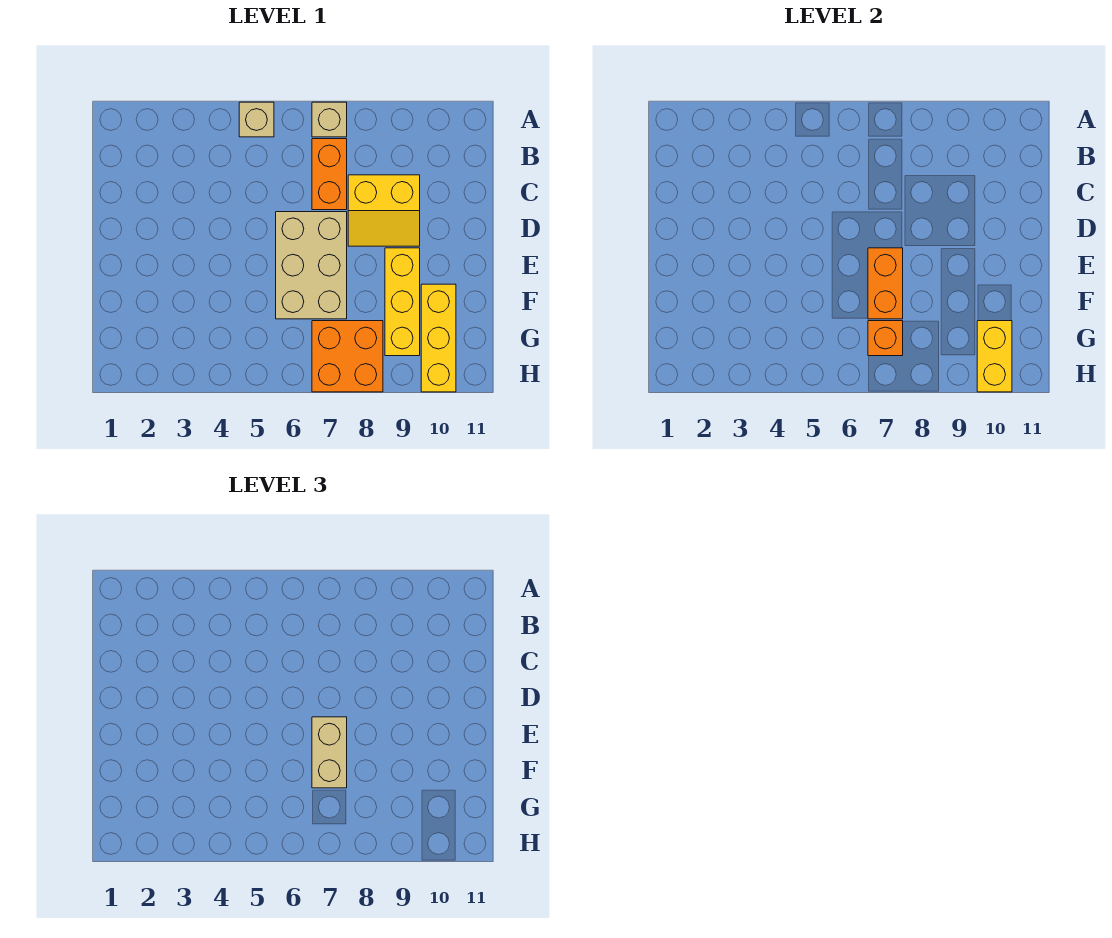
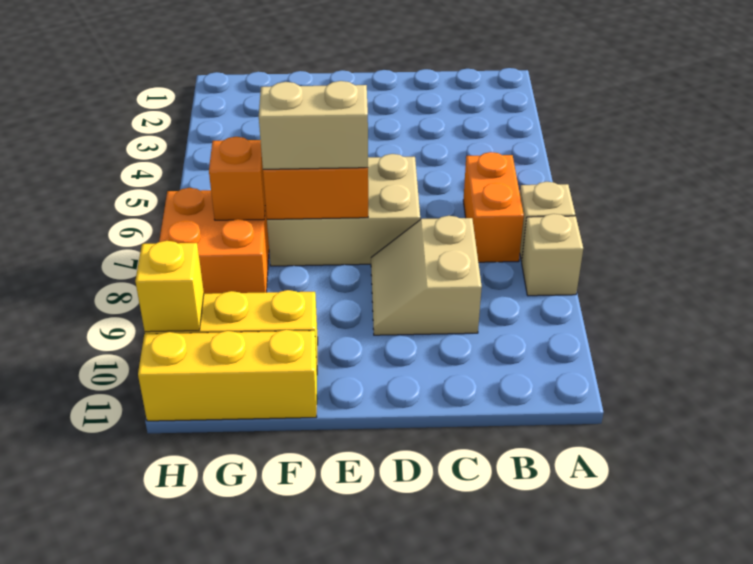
tan 1x1 brick [239,102,274,137] -> tan 1x1 brick moved to [522,214,583,296]
orange 1x2 brick [312,139,347,210] -> orange 1x2 brick turned to [463,152,524,262]
yellow 2x2 slope [348,175,420,246] -> tan 2x2 slope [371,216,482,335]
yellow 1x3 brick [385,248,420,356] -> yellow 1x3 brick moved to [138,330,317,421]
yellow 1x2 brick [977,321,1012,392] -> yellow 1x1 brick [135,241,204,332]

